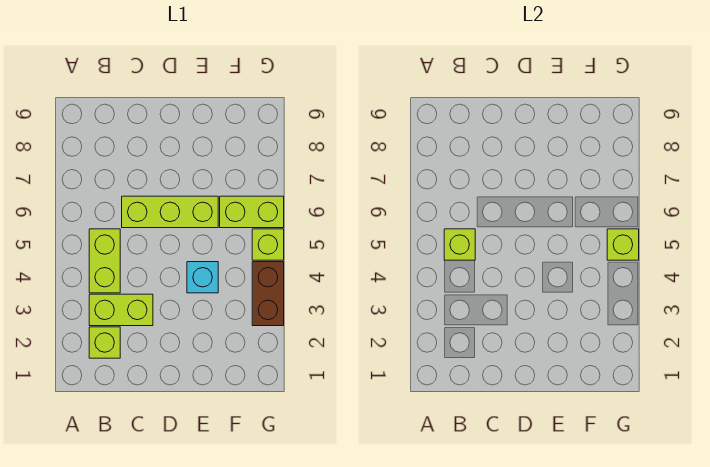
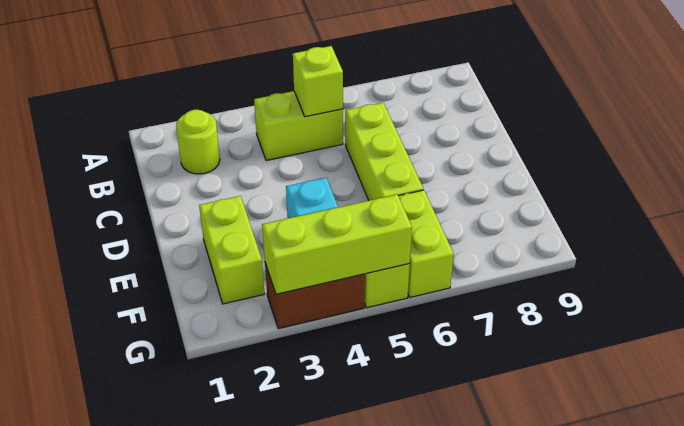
lime 1x1 brick [89,327,120,358] -> lime 1x1 round brick [176,110,220,174]
lime 1x2 brick [89,294,153,326] -> lime 1x2 brick moved to [199,196,265,304]
lime 1x1 brick [607,229,639,260] -> lime 1x3 brick [262,194,412,294]

